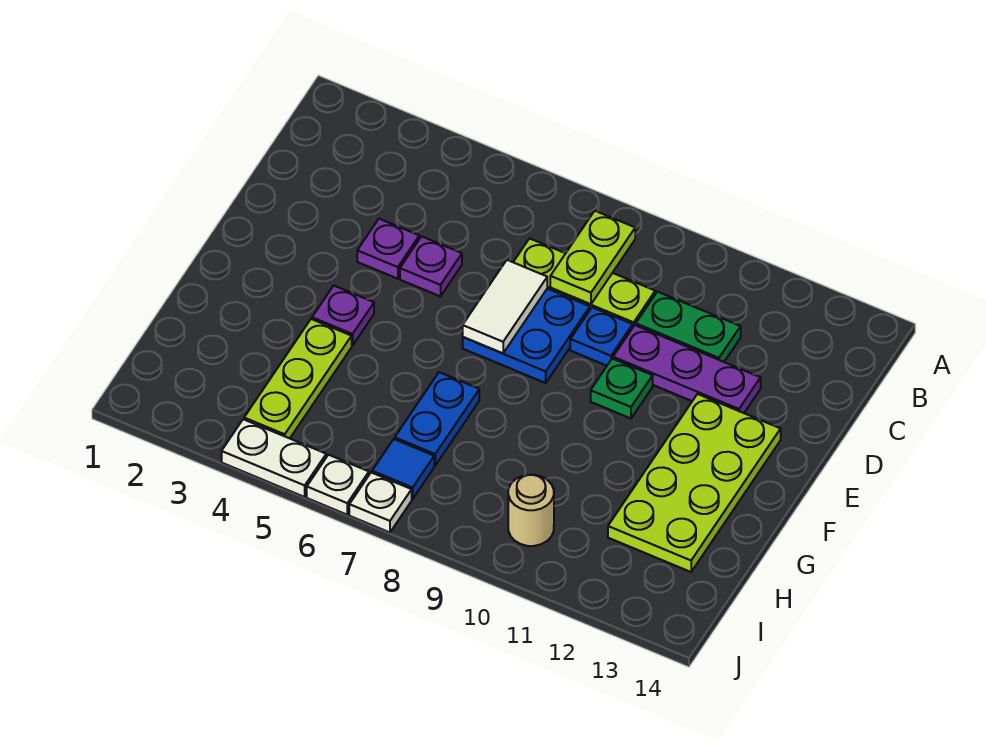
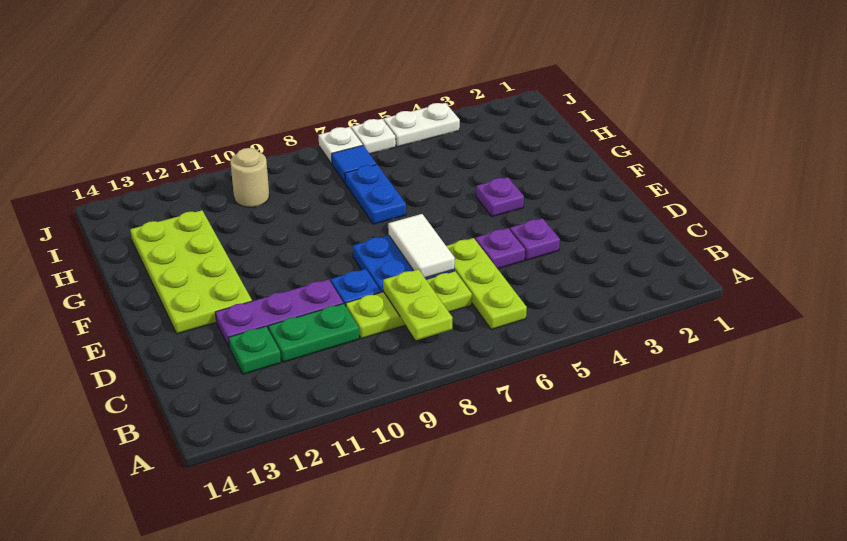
green 1x1 plate [591,359,653,418] -> green 1x1 plate moved to [229,326,281,374]
lime 1x3 plate [244,319,352,438] -> lime 1x3 plate moved to [447,238,527,329]

